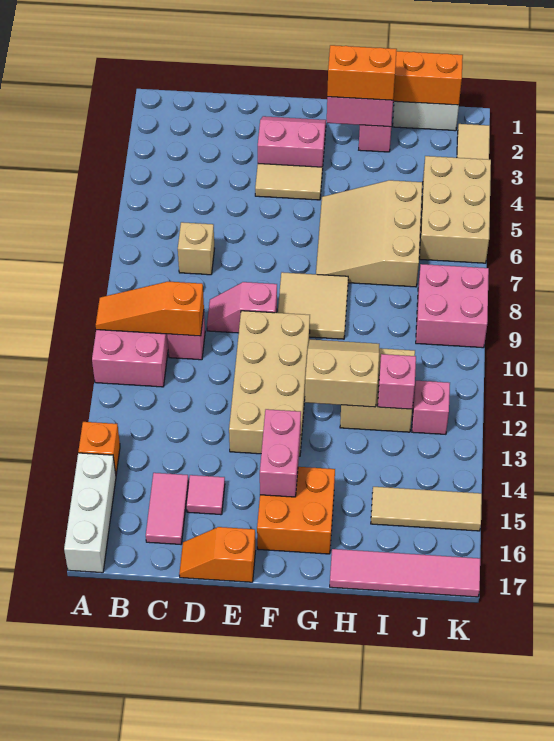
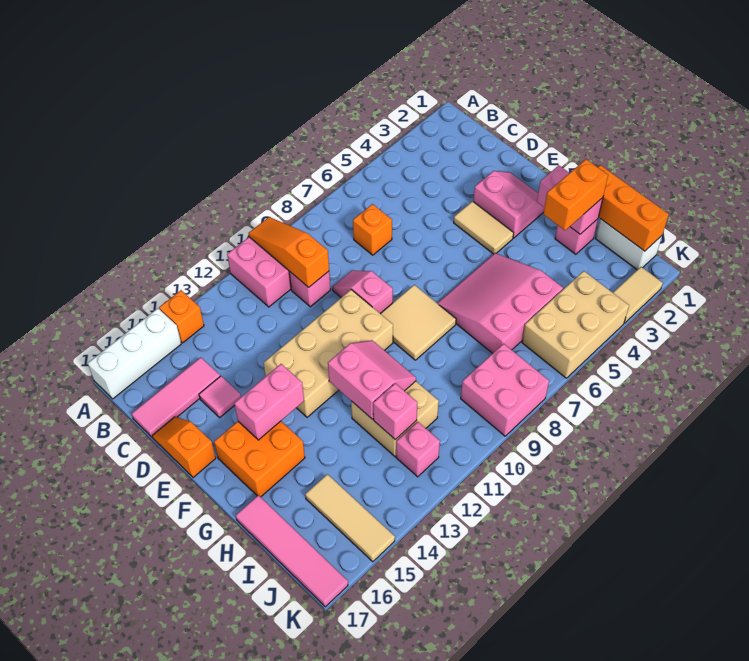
tan 1x1 brick [178,222,215,275] -> orange 1x1 brick [353,204,392,255]
pink 1x2 tile [146,473,188,544] -> pink 1x3 tile [131,357,220,437]
orange 1x2 brick [327,45,397,100] -> orange 1x2 brick turned to [543,159,608,230]
tan 3x3 slope [316,180,422,287] -> pink 3x3 slope [437,253,563,353]
tan 2x2 slope [305,339,379,407] -> pink 2x2 slope [328,340,416,419]

